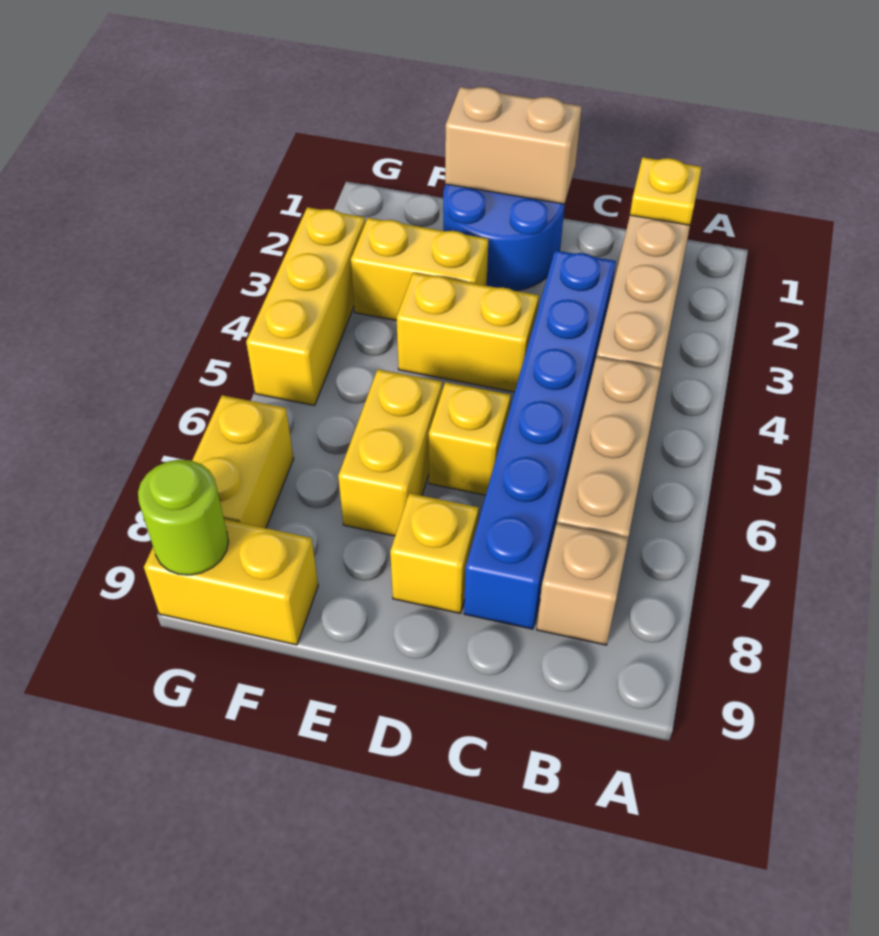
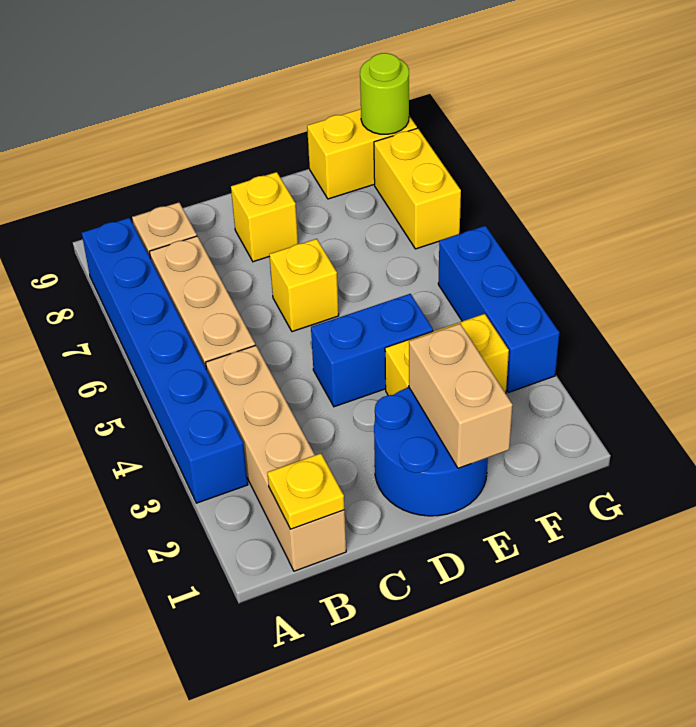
blue 1x6 brick [464,250,616,629] -> blue 1x6 brick moved to [82,218,248,503]
tan 1x2 brick [445,87,582,204] -> tan 1x2 brick turned to [409,324,513,468]
yellow 1x2 brick [397,273,539,392] -> blue 1x2 brick [311,294,433,407]
yellow 1x2 brick [338,369,442,536] -> none
yellow 1x3 brick [246,207,365,405] -> blue 1x3 brick [438,226,560,393]

